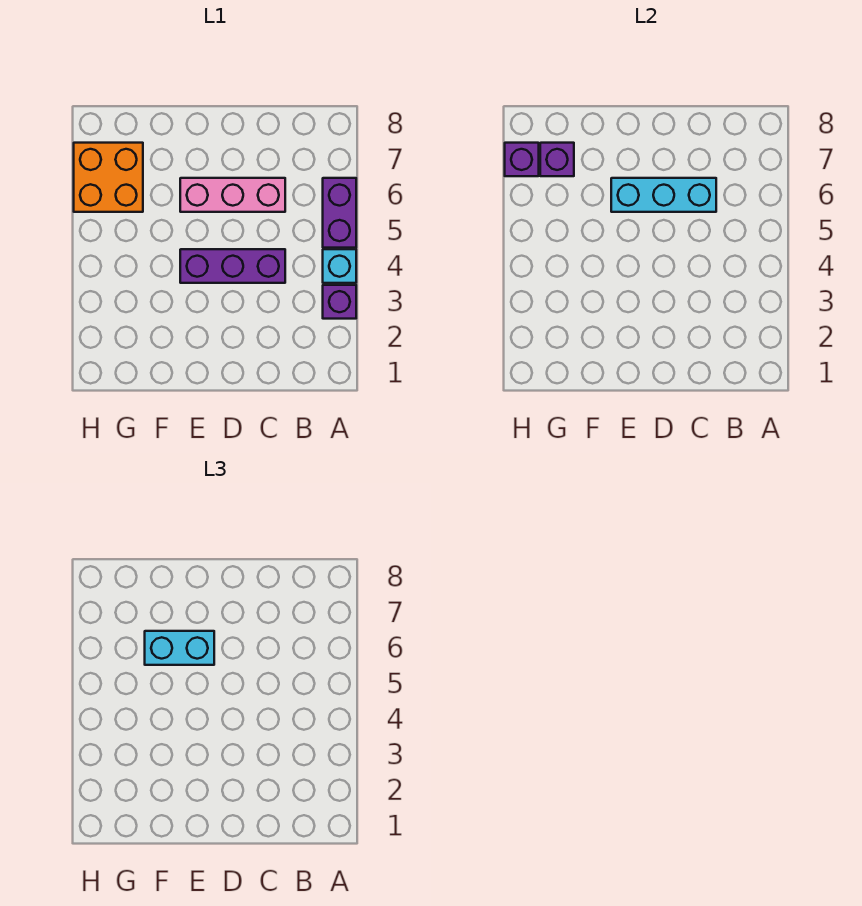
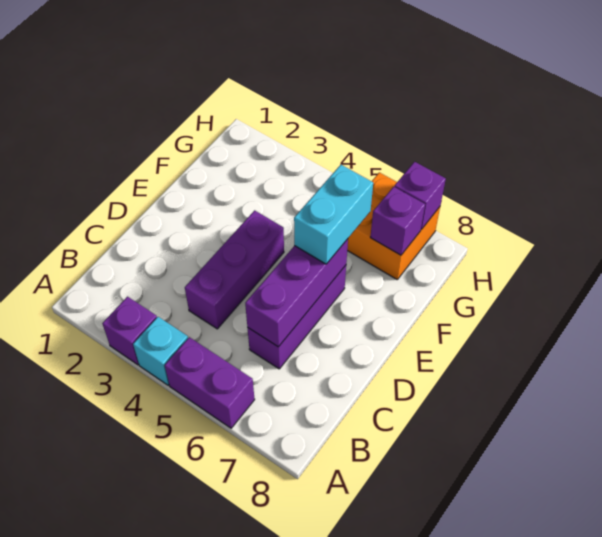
pink 1x3 brick [180,178,285,212] -> purple 1x3 brick [247,265,346,369]
cyan 1x3 brick [611,178,716,212] -> purple 1x3 brick [245,239,348,347]

